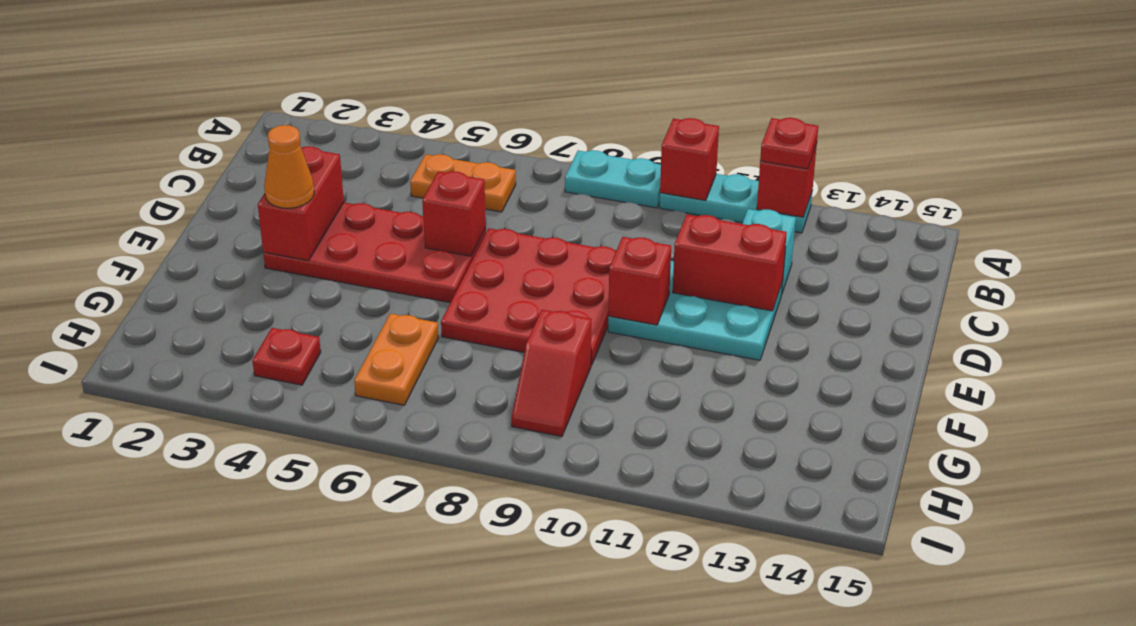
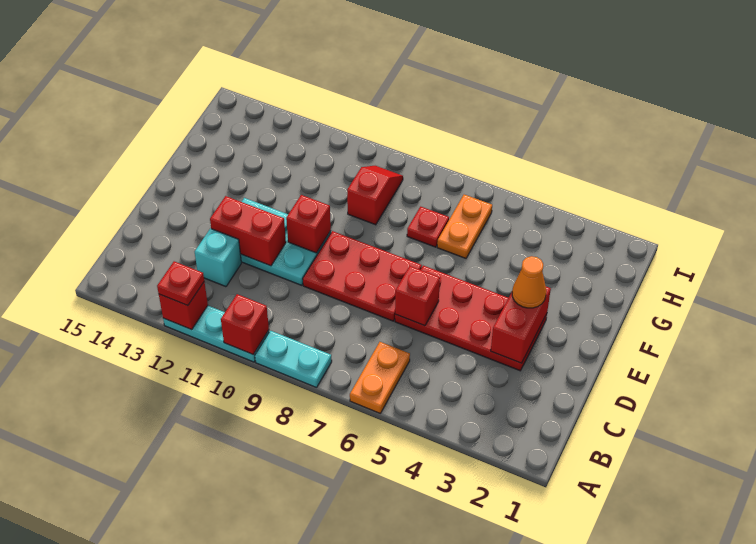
orange 1x2 plate [410,154,516,212] -> orange 1x2 plate turned to [350,342,410,413]
red 3x3 plate [441,228,616,365] -> red 2x3 plate [303,231,422,321]
red 1x1 plate [252,328,321,385] -> red 1x1 plate moved to [407,207,449,247]

